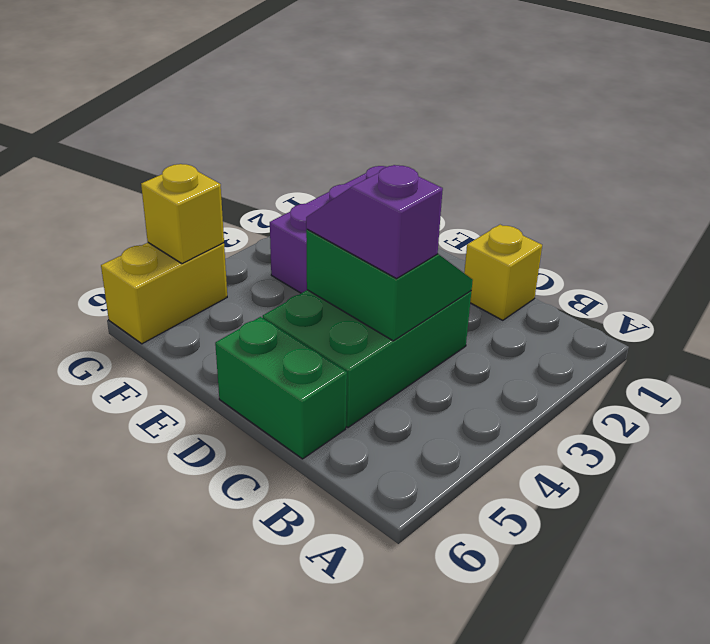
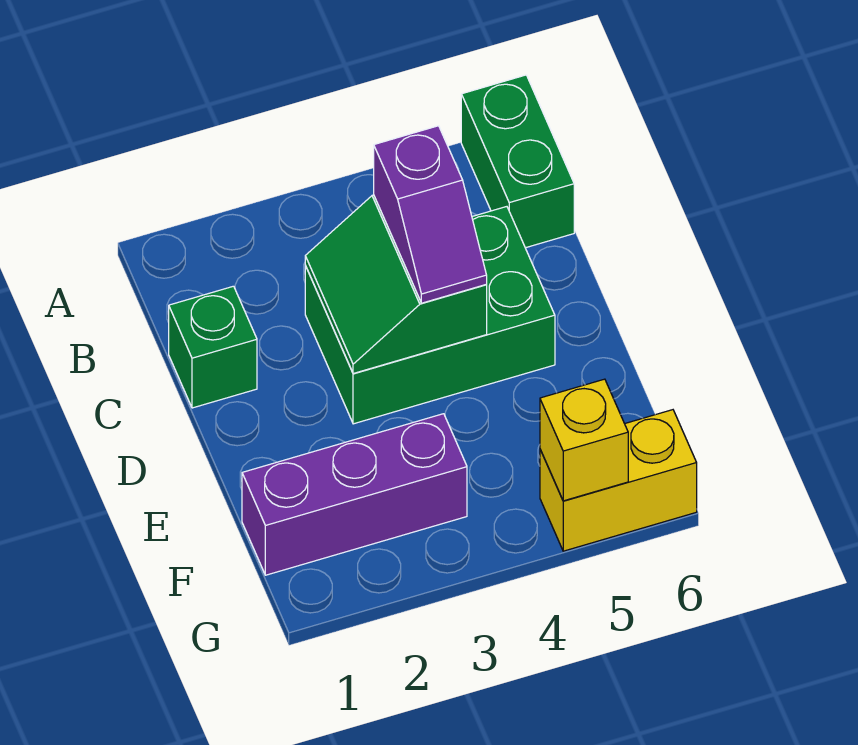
yellow 1x1 brick [464,225,542,320] -> green 1x1 brick [169,286,257,408]
green 1x2 brick [215,317,347,459] -> green 1x2 brick moved to [461,75,574,248]

